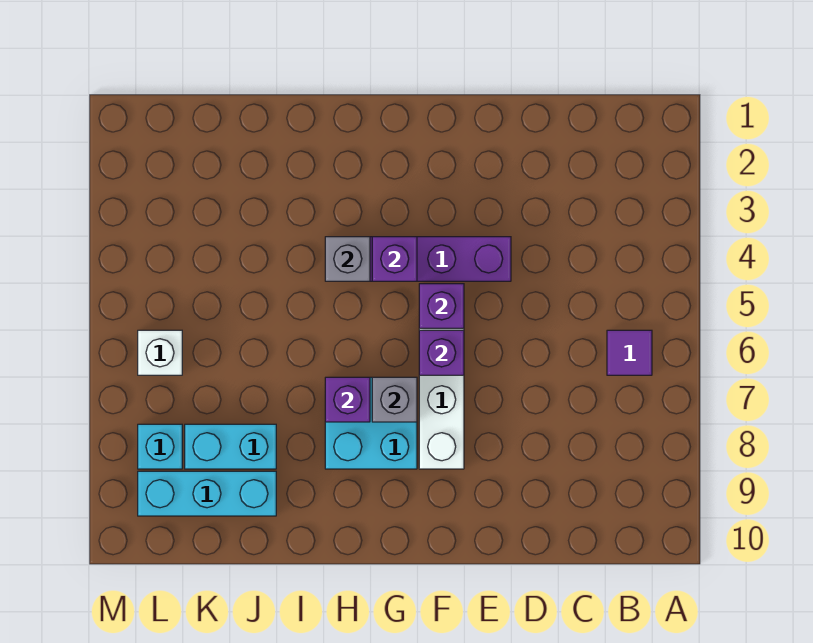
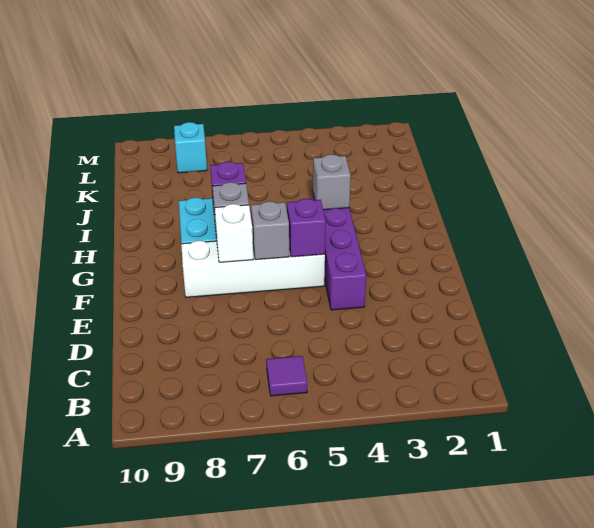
purple 1x1 brick [419,330,464,375] -> grey 1x1 brick [251,201,289,260]
purple 1x1 brick [372,237,417,281] -> none
cyan 1x2 brick [185,424,276,469] -> none
cyan 1x3 brick [138,471,276,516] -> none
white 1x1 brick [138,330,182,375] -> white 1x1 brick moved to [215,204,253,262]

